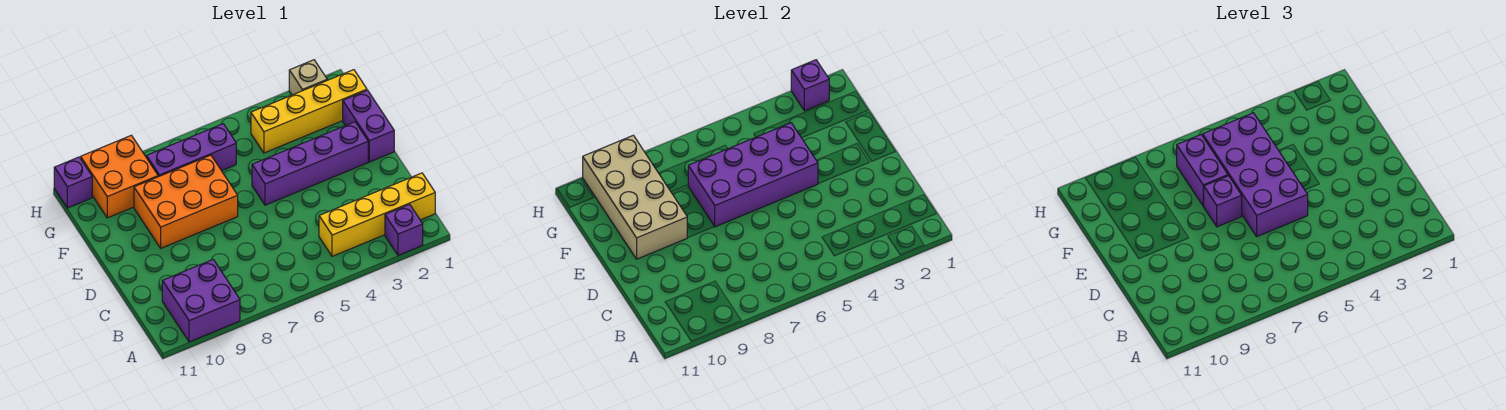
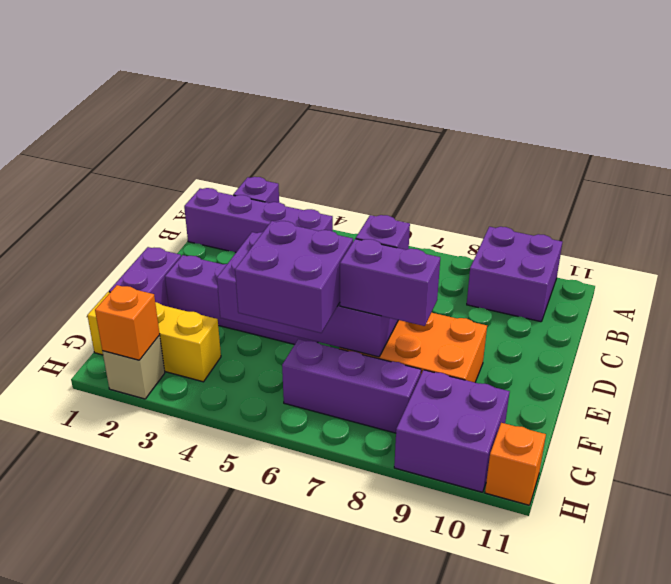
yellow 1x4 brick [319,173,435,256] -> purple 1x4 brick [184,188,333,253]
purple 2x4 brick [1203,113,1308,236] -> purple 2x2 brick [235,221,353,333]
tan 2x4 brick [583,135,687,259] -> none
purple 1x2 brick [1177,135,1228,206] -> purple 1x2 brick turned to [340,239,440,326]
yellow 1x4 brick [251,70,367,153] -> yellow 1x3 brick [87,292,221,382]
orange 2x2 brick [81,135,158,218] -> purple 2x2 brick [394,370,510,492]
purple 1x1 brick [791,60,829,111] -> orange 1x1 brick [95,285,160,360]
purple 1x1 brick [54,157,92,208] -> orange 1x1 brick [485,423,546,505]

